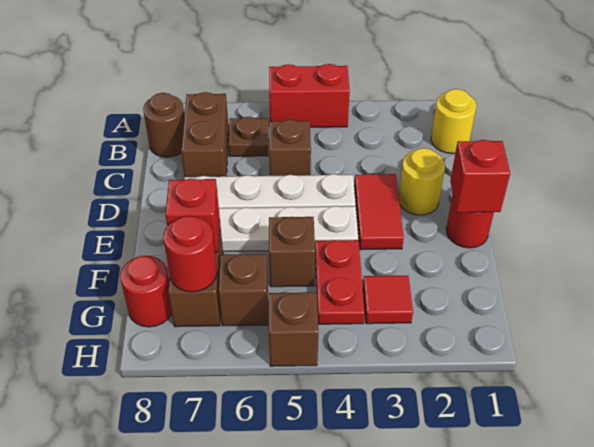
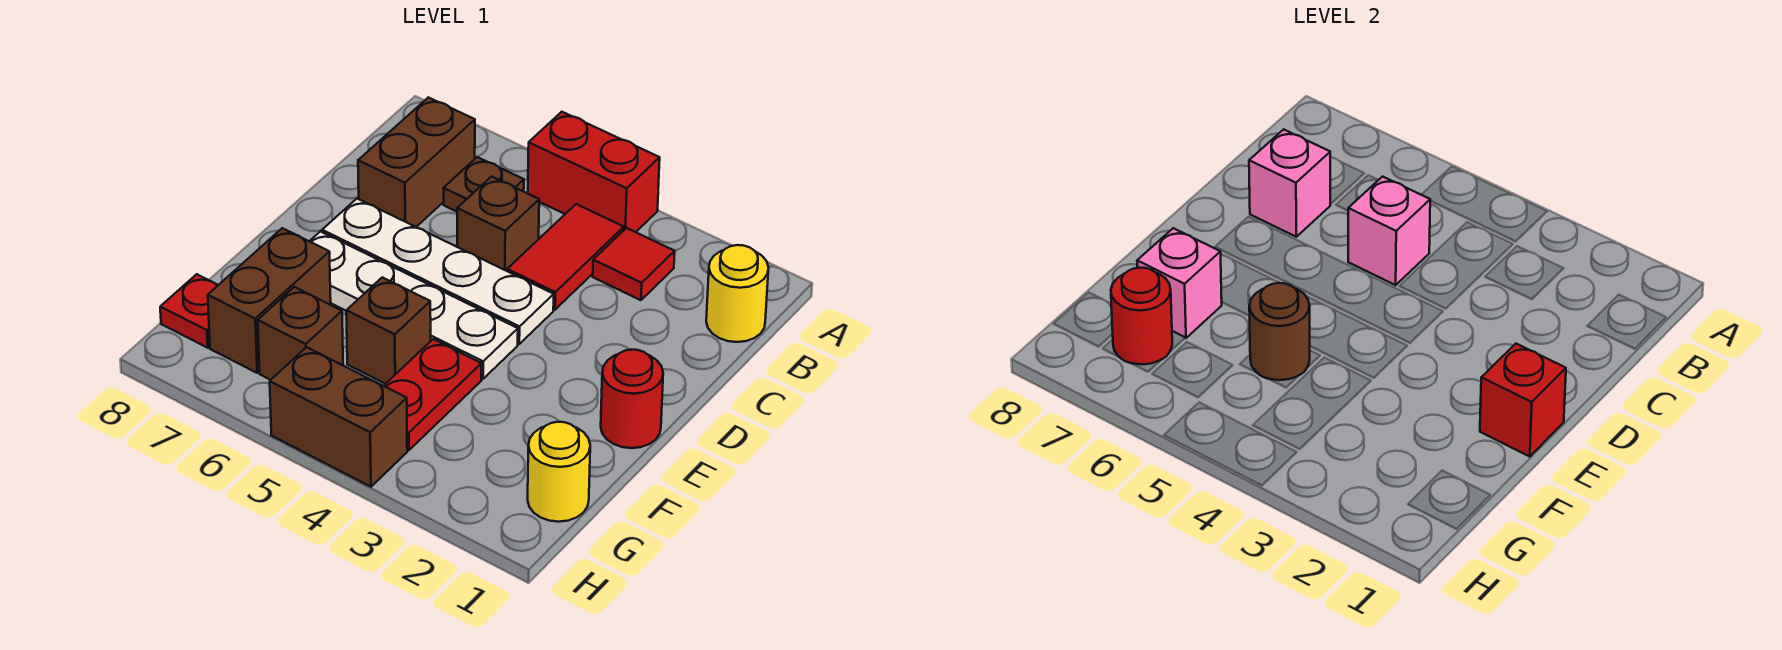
brown 1x1 round brick [143,93,184,157] -> brown 1x1 round brick moved to [1249,283,1310,380]
none -> pink 1x1 brick [1348,177,1430,285]
none -> pink 1x1 brick [1249,129,1330,237]
yellow 1x1 round brick [399,148,445,215] -> yellow 1x1 round brick moved to [528,422,590,522]
red 1x2 tile [354,174,404,250] -> red 1x2 tile moved to [507,204,624,310]
red 1x1 brick [165,178,220,252] -> pink 1x1 brick [1137,228,1222,338]
red 1x1 tile [363,275,413,324] -> red 1x1 tile moved to [593,228,675,300]
red 1x1 round brick [120,256,172,327] -> red 1x1 plate [160,274,218,348]
brown 1x1 brick [269,292,318,366] -> brown 1x2 brick [270,347,407,487]

